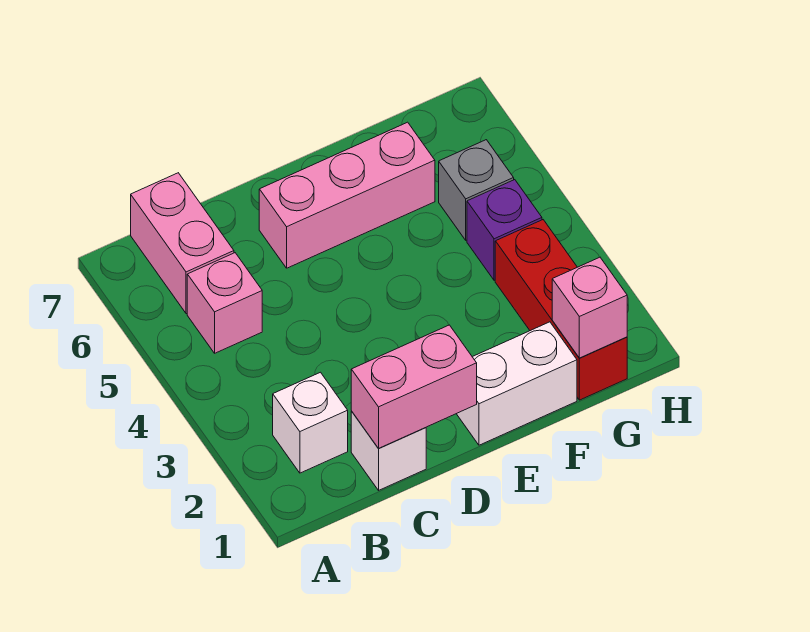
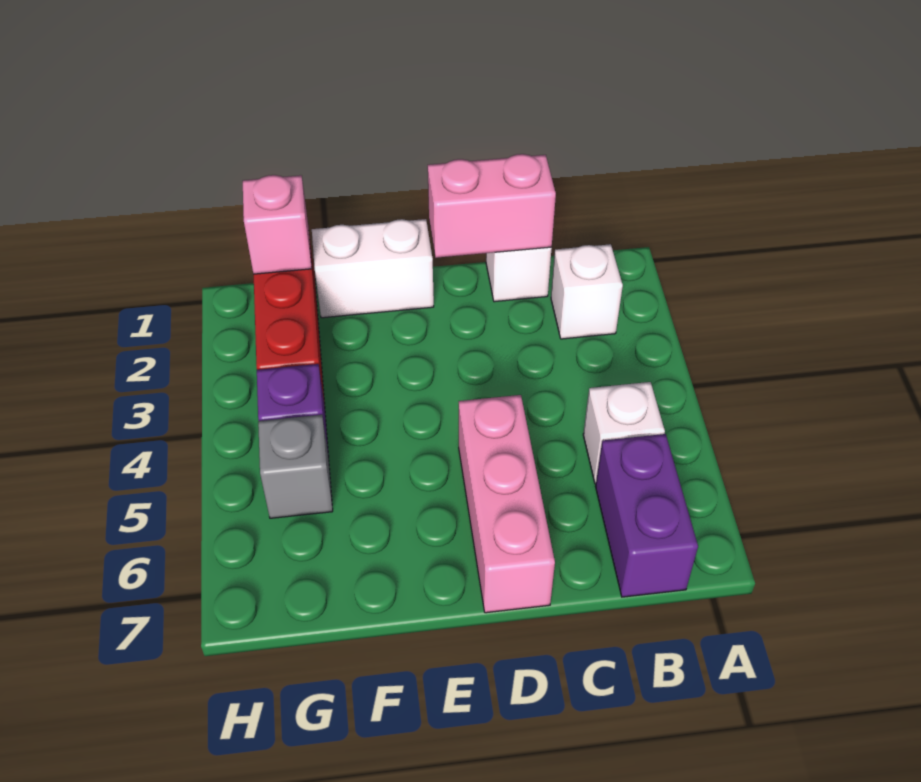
pink 1x1 brick [187,253,262,353] -> white 1x1 brick [583,382,665,484]
pink 1x2 brick [131,173,234,314] -> purple 1x2 brick [596,434,698,597]
pink 1x3 brick [259,122,435,268] -> pink 1x3 brick turned to [459,395,555,613]

